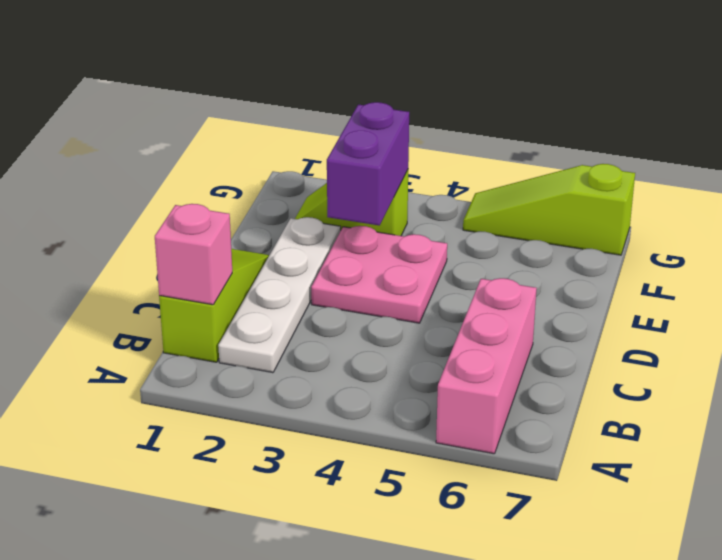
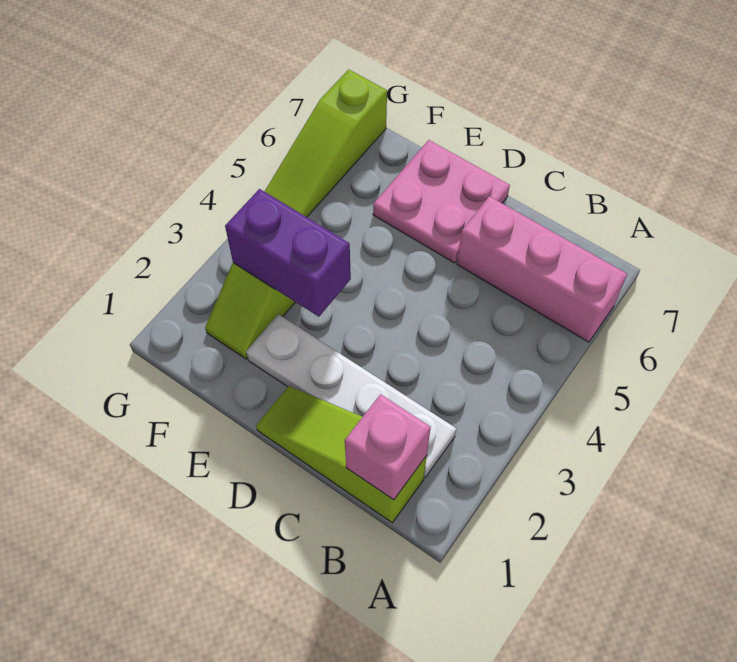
pink 2x2 plate [311,226,447,323] -> pink 2x2 plate moved to [373,140,510,263]

